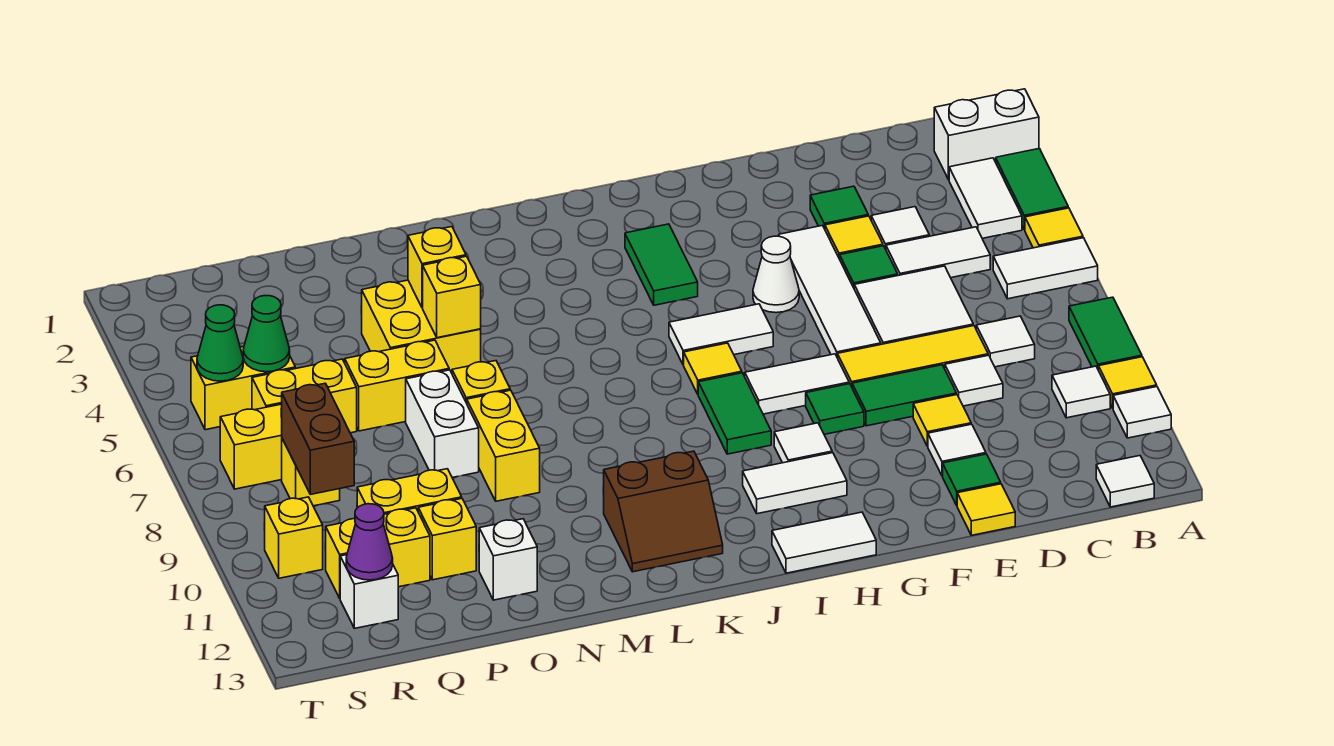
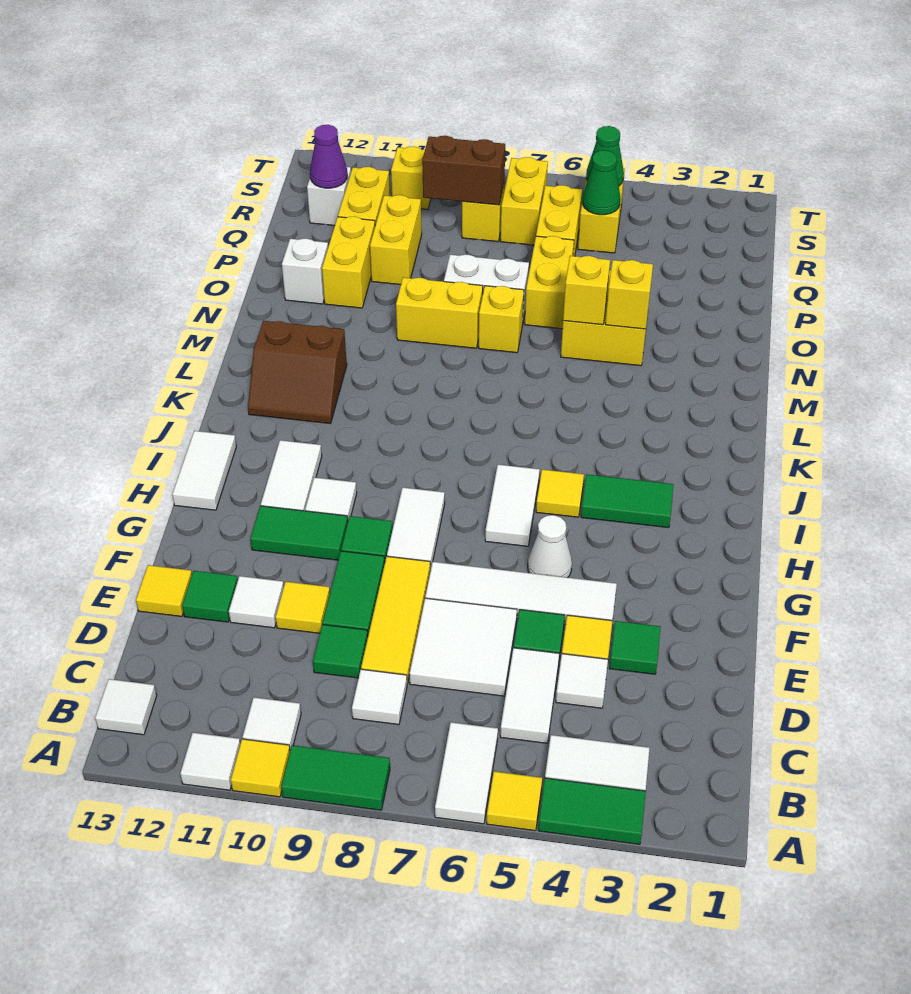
white 1x2 brick [934,89,1039,180] -> none
white 1x1 tile [945,355,1003,406] -> green 1x1 tile [313,624,368,678]
yellow 1x1 tile [684,343,742,394] -> yellow 1x1 tile moved to [536,469,584,517]
green 1x2 tile [698,373,771,454] -> green 1x2 tile moved to [250,506,348,560]
brown 2x2 slope [603,451,723,572] -> brown 2x2 slope turned to [248,321,347,424]
yellow 1x1 brick [418,499,476,580] -> yellow 1x2 brick [322,216,375,308]

